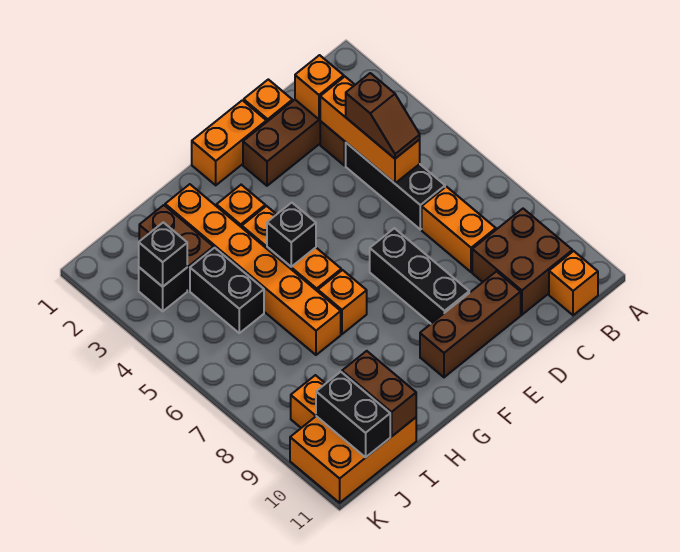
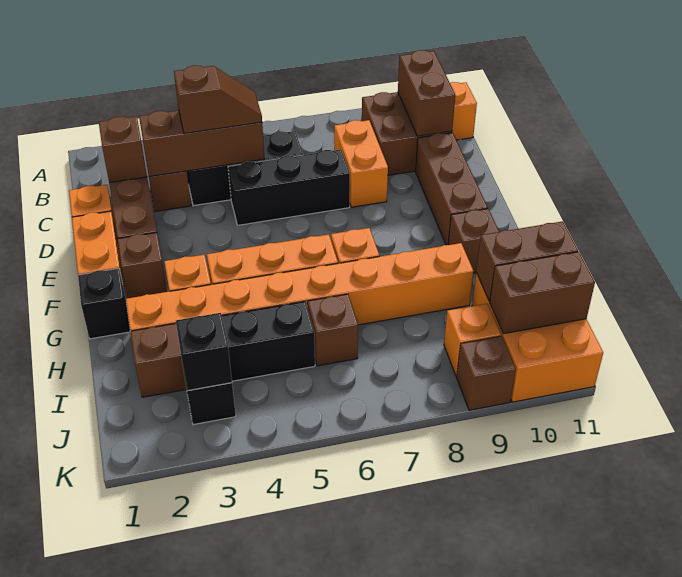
none -> brown 1x2 brick [398,50,455,136]
orange 1x1 brick [295,55,344,119] -> brown 1x1 brick [99,116,147,183]
orange 1x3 brick [320,77,420,183] -> brown 1x3 brick [139,110,265,177]
orange 1x2 brick [422,187,496,272] -> orange 1x2 brick turned to [334,120,388,207]
black 1x3 brick [370,228,469,324] -> black 1x3 brick moved to [228,149,350,225]
none -> brown 1x1 brick [117,233,167,298]
black 1x1 brick [267,203,316,267] -> black 1x1 brick moved to [78,268,130,339]
none -> brown 1x1 brick [448,209,499,273]
orange 1x6 brick [165,184,341,355] -> orange 1x8 brick [126,243,474,331]
none -> brown 1x1 brick [307,294,358,366]
black 1x2 brick [316,372,390,457] -> brown 1x2 brick [490,252,595,334]
none -> brown 1x1 brick [457,336,516,410]

